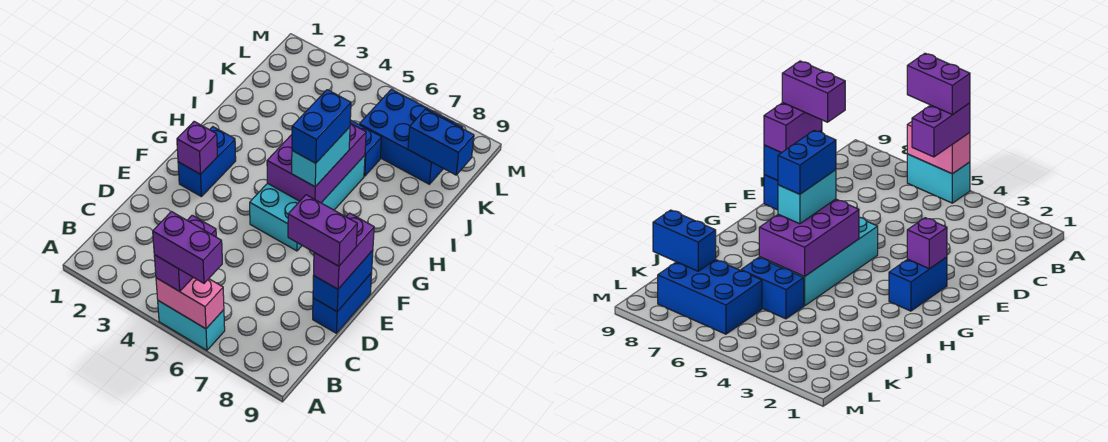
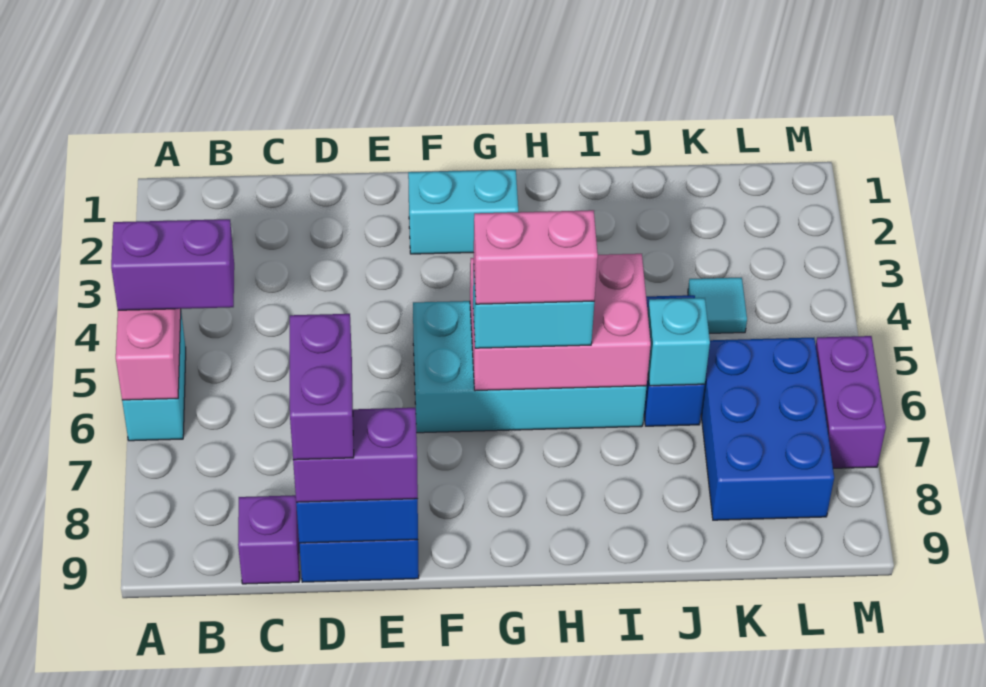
purple 1x2 brick [153,212,222,283] -> purple 1x2 brick moved to [816,336,886,468]
blue 1x2 brick [178,127,236,196] -> cyan 1x2 brick [408,170,518,254]
purple 1x1 brick [177,121,218,174] -> purple 1x1 brick moved to [238,495,299,584]
purple 2x3 brick [267,123,366,203] -> pink 2x3 brick [470,254,651,391]
blue 1x2 brick [292,90,351,163] -> pink 1x2 brick [474,210,598,304]
none -> cyan 1x1 brick [648,298,710,386]
none -> cyan 1x1 tile [688,278,747,333]
blue 1x2 brick [408,109,474,175] -> none

